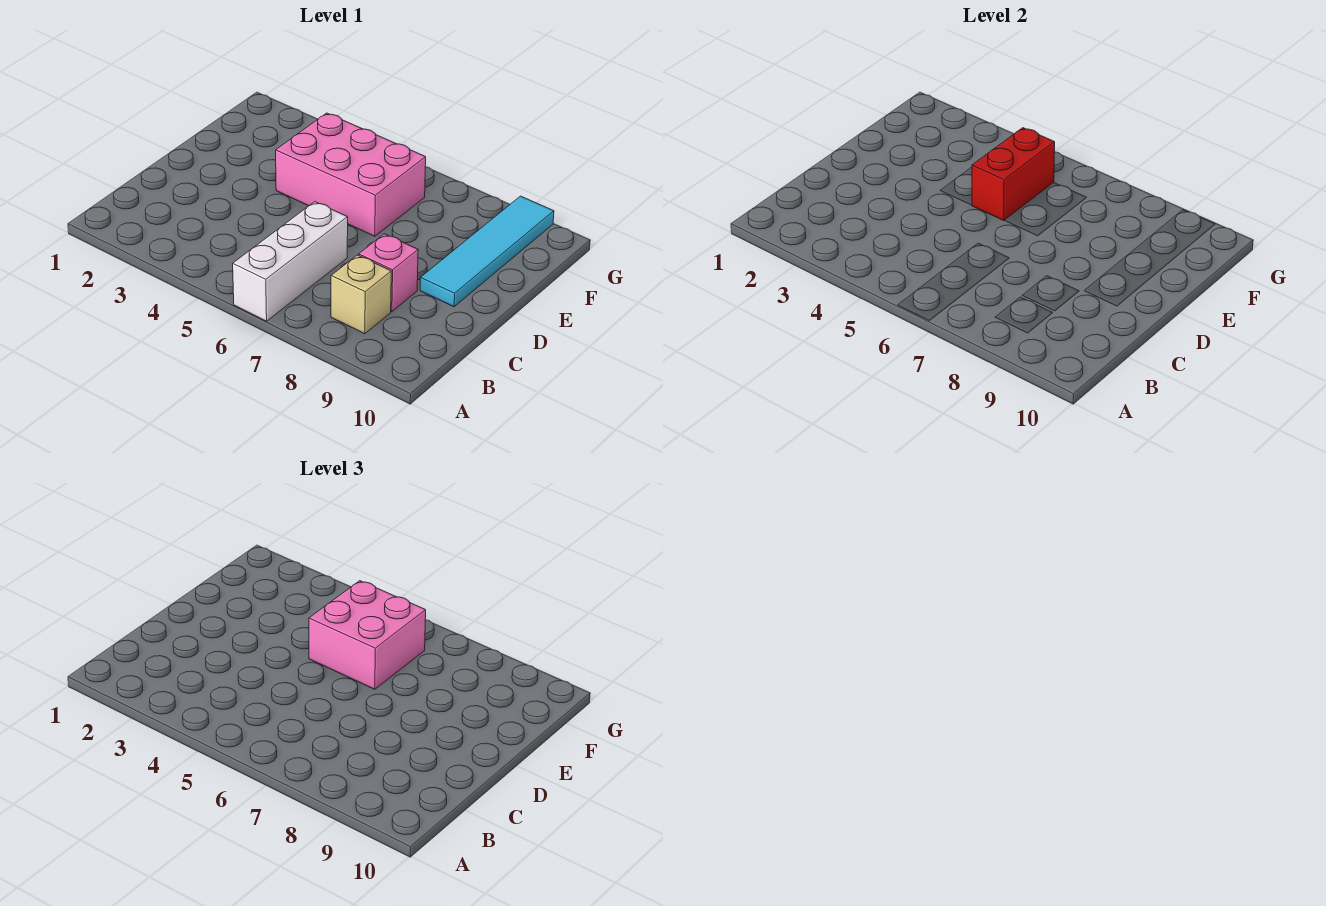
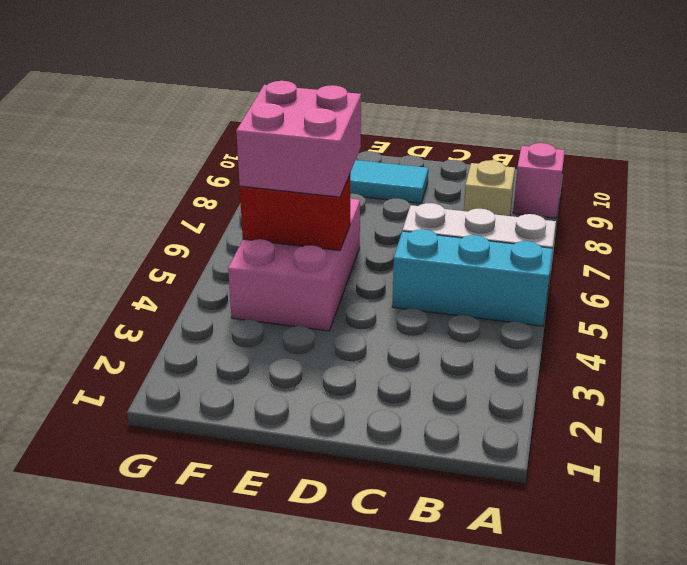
none -> cyan 1x3 brick [392,229,553,326]
pink 1x1 brick [359,234,418,312] -> pink 1x1 brick moved to [513,143,565,218]

